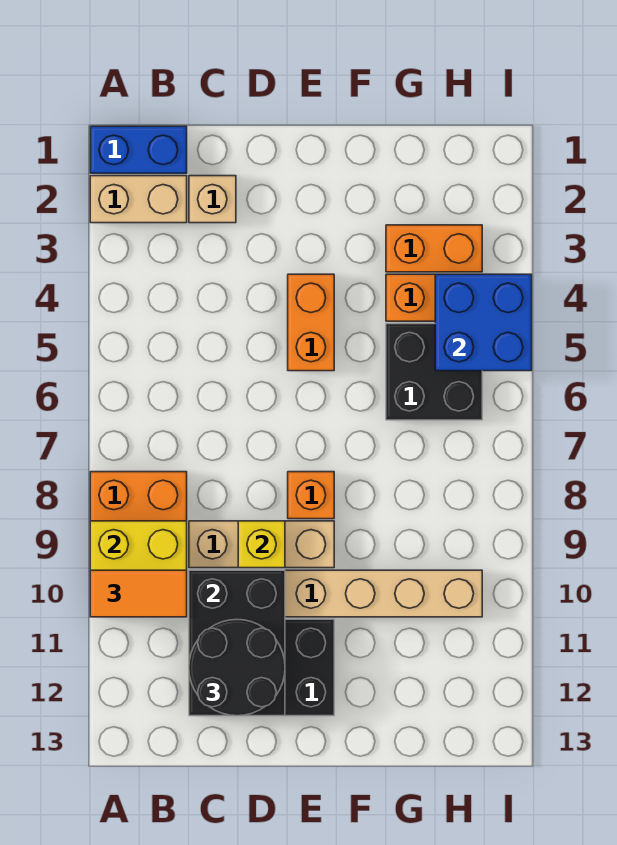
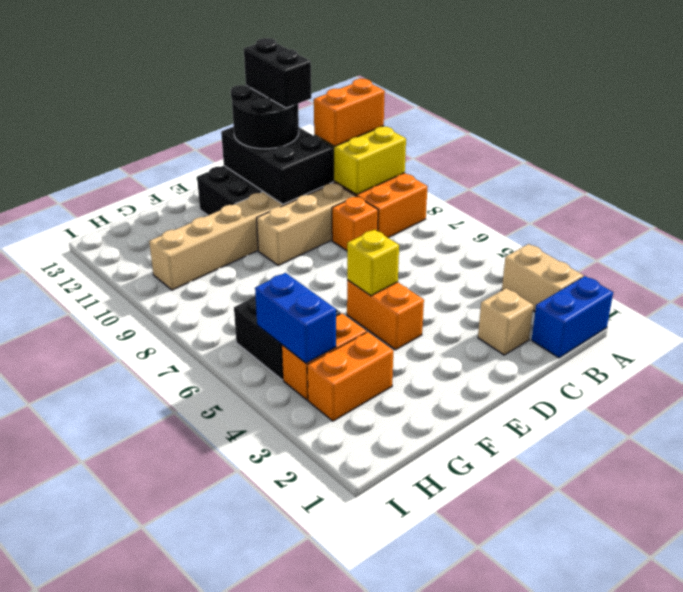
tan 1x2 brick [90,176,187,223] -> tan 1x2 brick turned to [502,244,583,312]
orange 1x2 tile [90,570,187,617] -> orange 1x2 brick [314,79,385,146]
none -> black 1x2 brick [244,38,311,108]
yellow 1x1 brick [238,521,285,568] -> yellow 1x1 brick moved to [347,230,399,296]
orange 1x1 brick [288,472,334,519] -> orange 1x1 brick moved to [332,196,378,251]
blue 2x2 brick [435,274,532,371] -> blue 1x2 brick [255,273,336,363]

